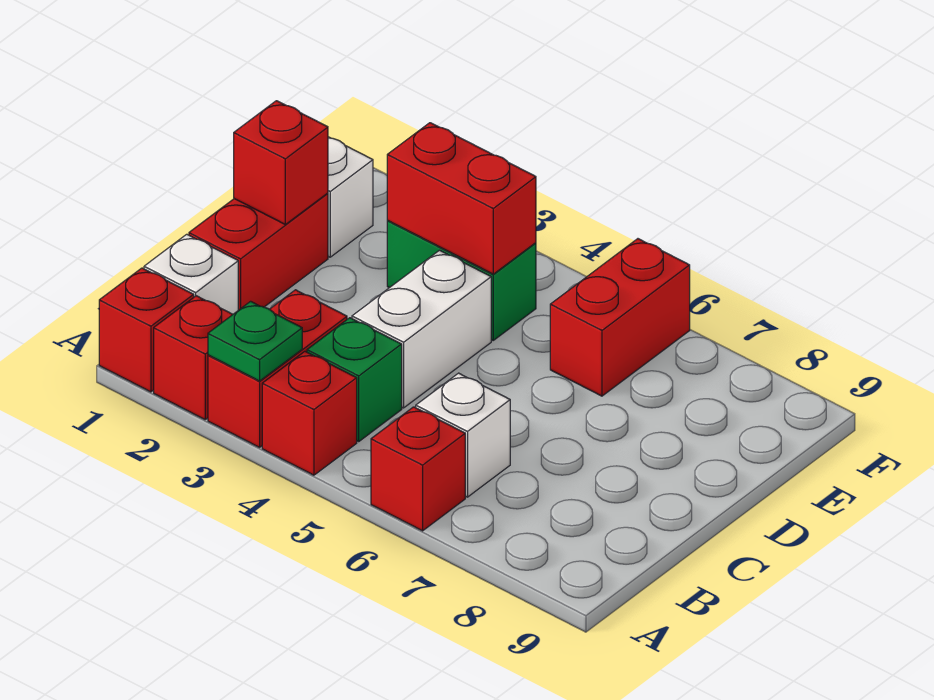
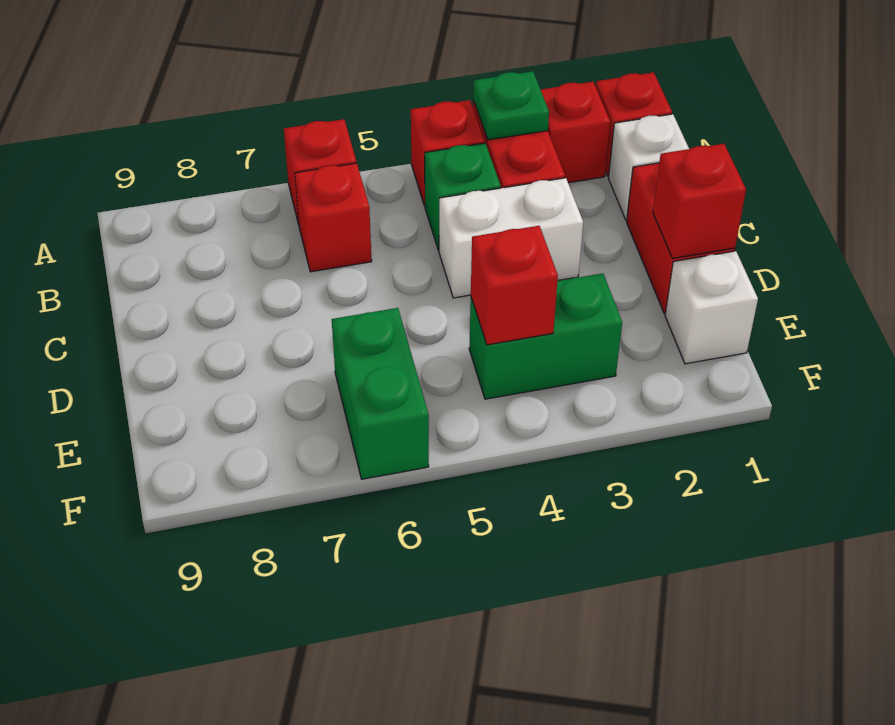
white 1x1 brick [416,373,510,497] -> red 1x1 brick [295,163,372,272]
white 1x2 brick [352,250,491,408] -> white 1x2 brick turned to [439,178,583,298]
red 1x2 brick [387,123,536,274] -> red 1x1 brick [471,226,558,345]
red 1x2 brick [550,239,690,396] -> green 1x2 brick [332,308,429,479]

